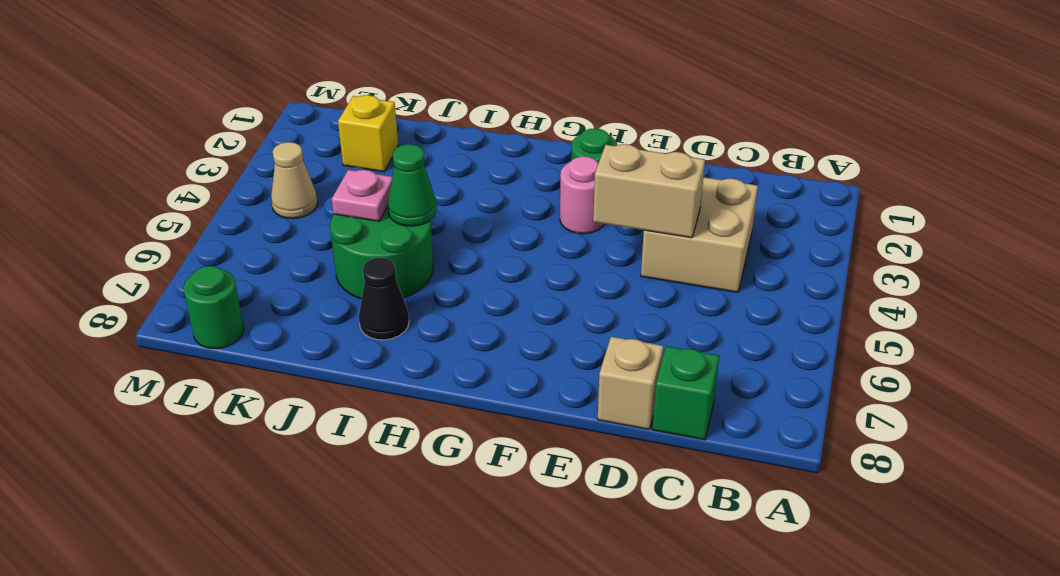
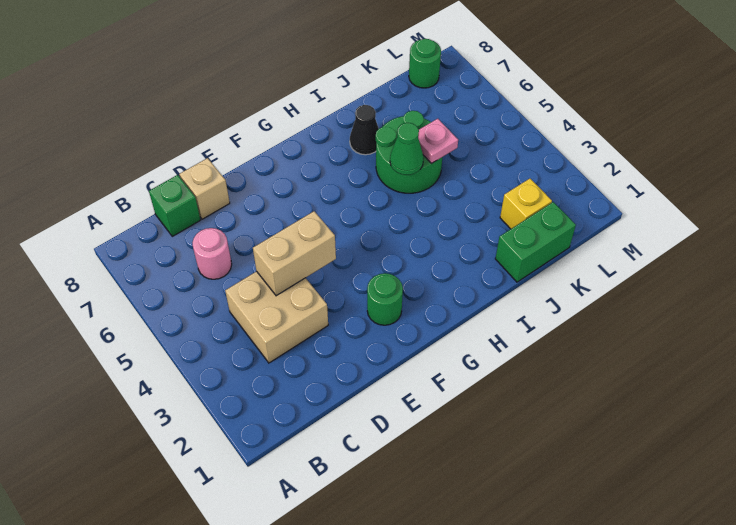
pink 1x1 round brick [560,156,604,234] -> pink 1x1 round brick moved to [193,228,232,279]
none -> green 1x2 brick [495,202,576,282]
tan 1x1 cone [271,142,318,219] -> none

